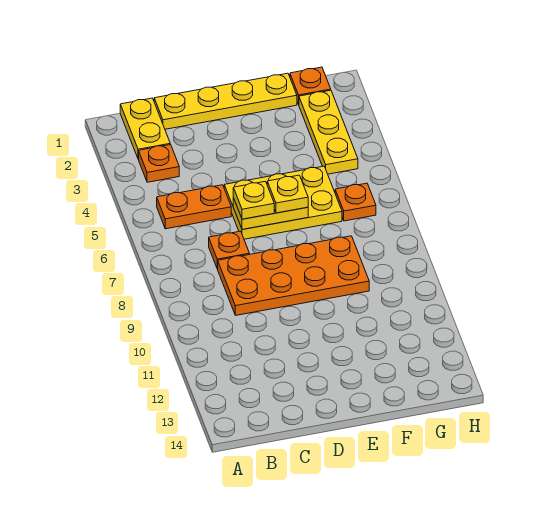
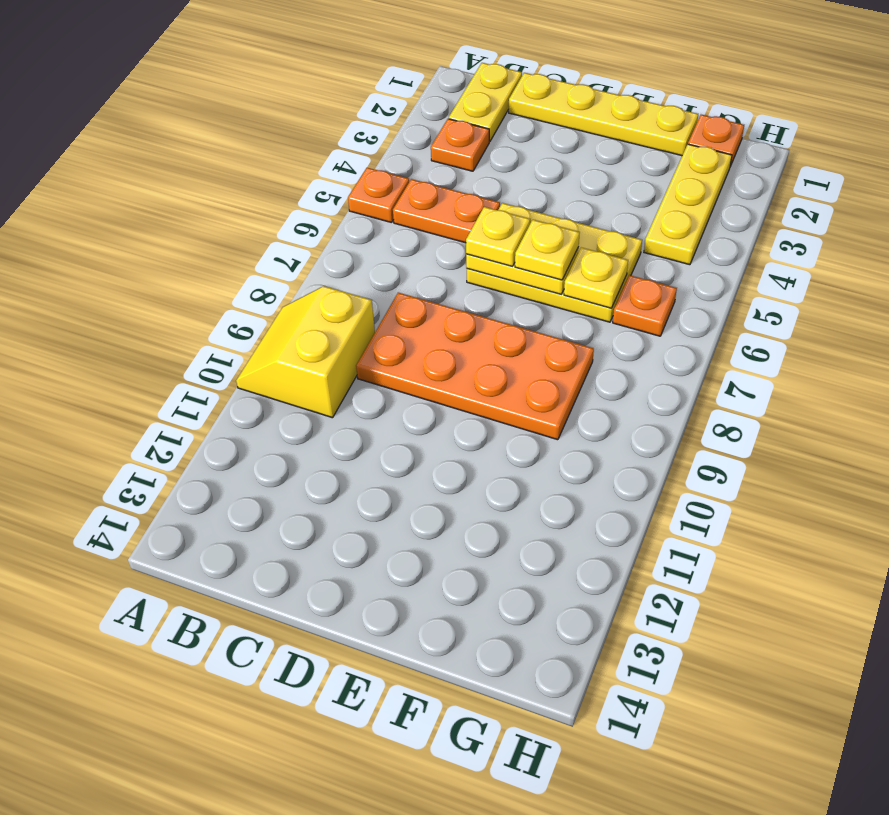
none -> yellow 2x2 slope [236,286,375,418]
orange 1x1 plate [209,231,250,269] -> orange 1x1 plate moved to [348,168,409,223]
none -> yellow 1x1 plate [564,247,628,308]

